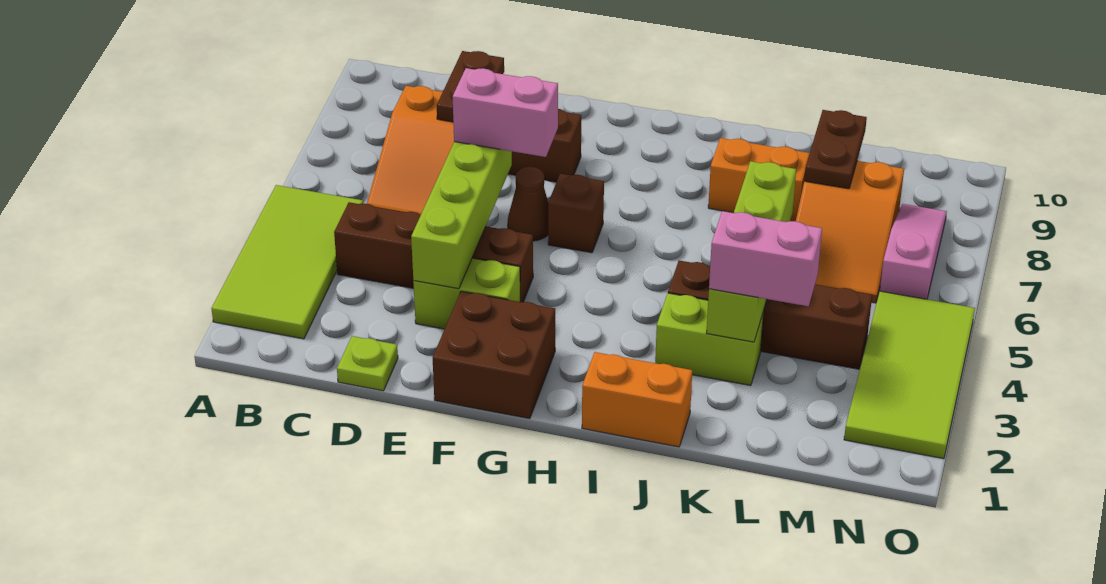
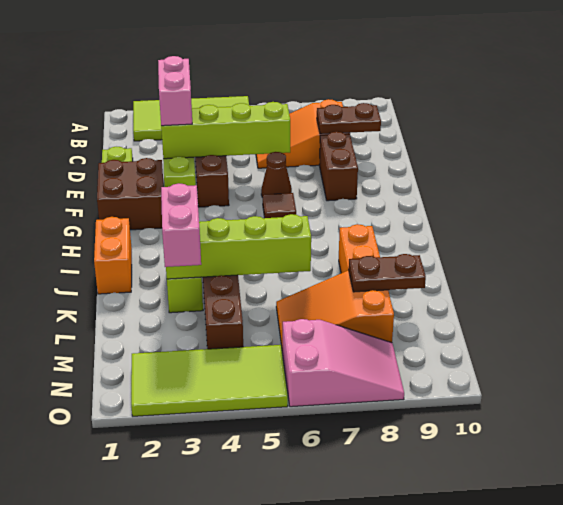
pink 1x2 brick [453,68,558,157] -> pink 1x2 brick moved to [158,56,192,126]
brown 1x1 brick [548,174,604,253] -> brown 1x1 tile [263,193,296,218]
pink 1x3 slope [880,204,947,299] -> pink 2x3 slope [283,319,404,407]

